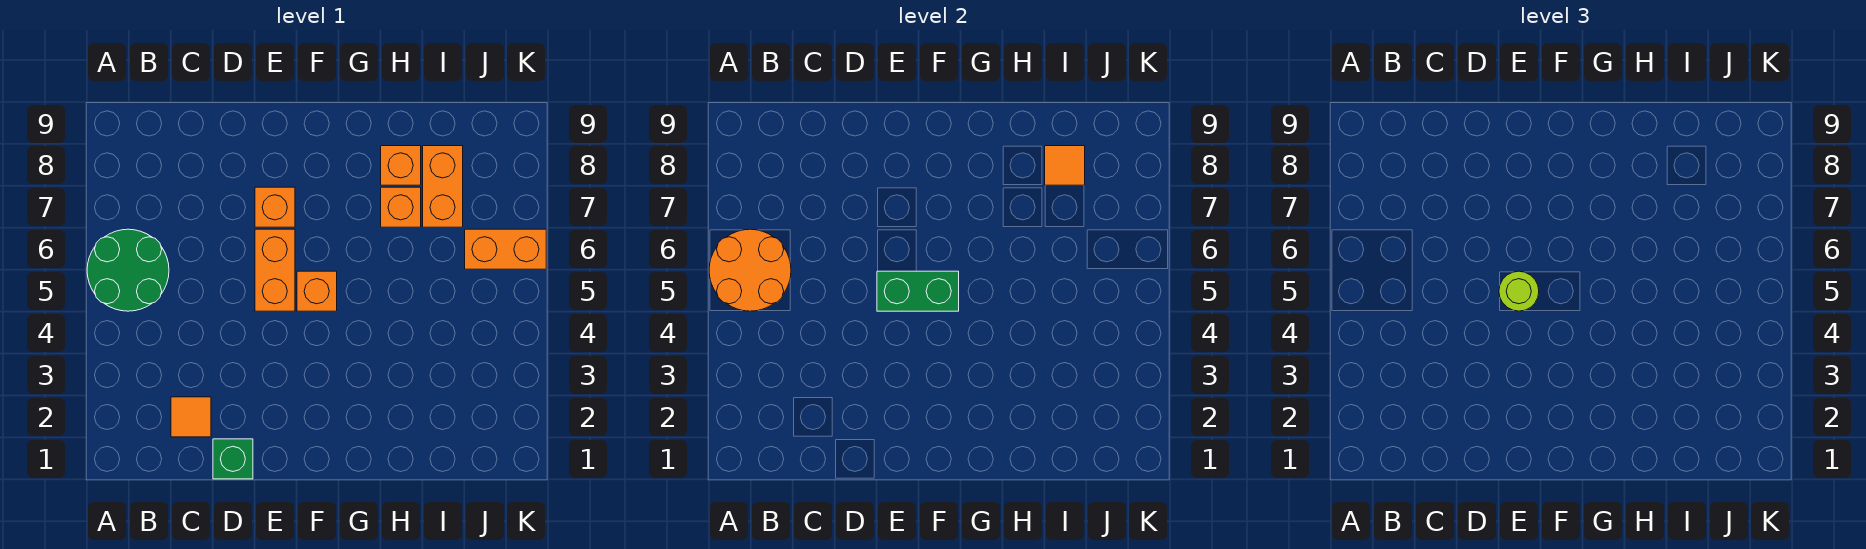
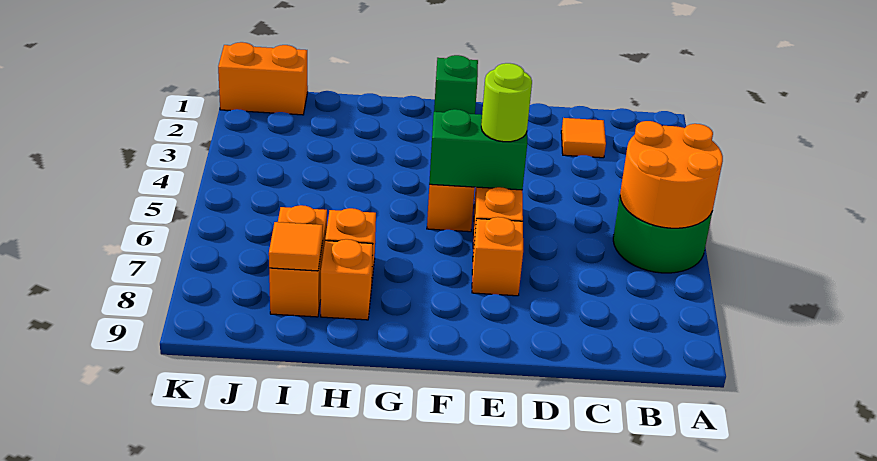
green 1x1 brick [213,439,253,479] -> green 1x1 brick moved to [434,55,478,114]
orange 1x2 brick [465,229,546,269] -> orange 1x2 brick moved to [218,42,308,115]

